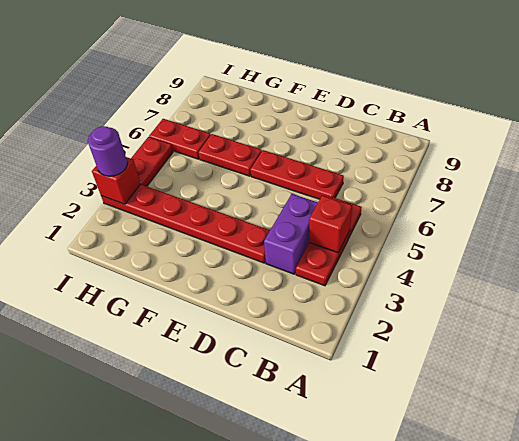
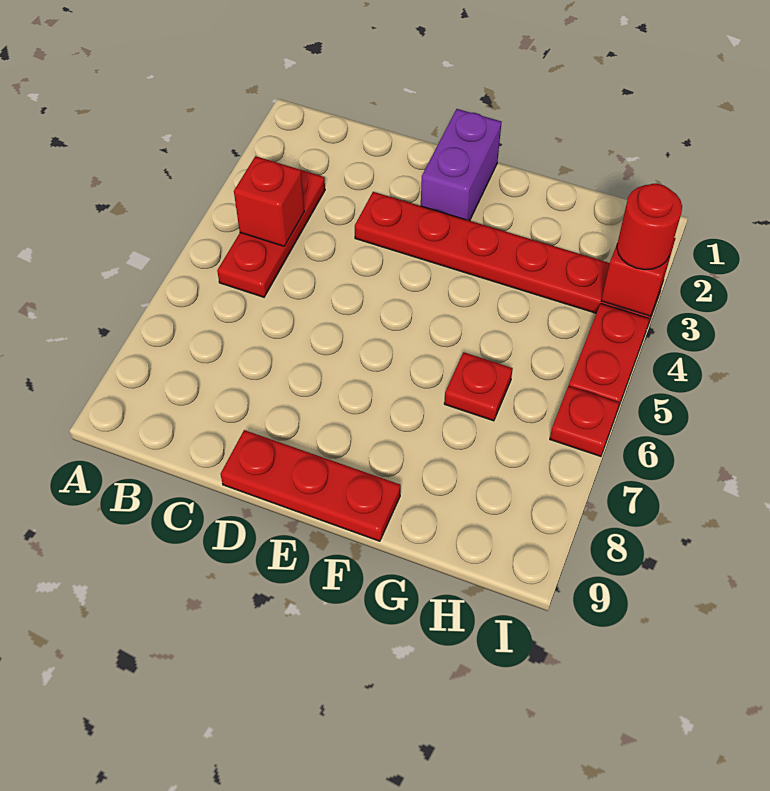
purple 1x2 brick [264,194,318,274] -> purple 1x2 brick moved to [421,109,502,221]
red 1x3 plate [250,150,344,199] -> red 1x3 plate moved to [221,430,401,541]
red 1x2 plate [198,134,262,176] -> red 1x1 plate [444,352,513,421]
red 1x2 plate [149,119,211,159] -> red 1x1 plate [550,386,619,456]
purple 1x1 round brick [88,126,127,176] -> red 1x1 round brick [617,184,682,270]

